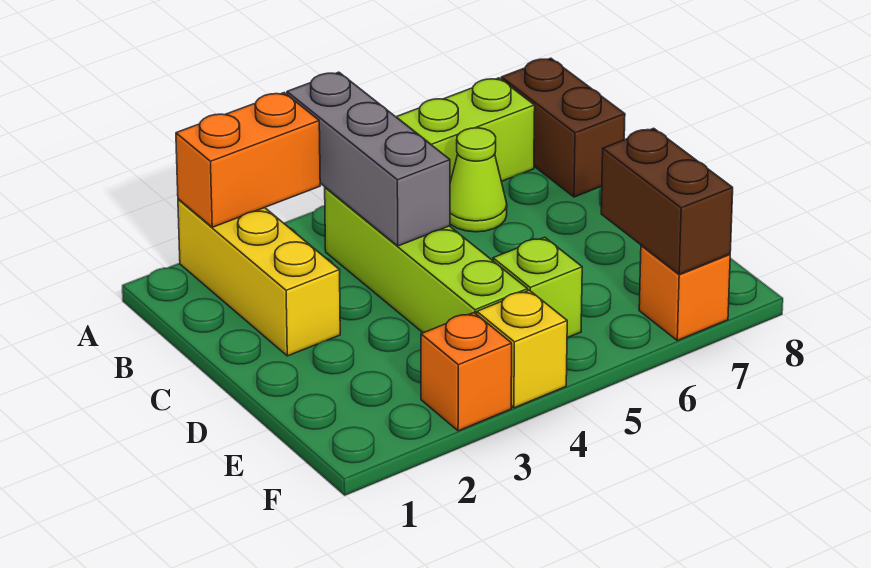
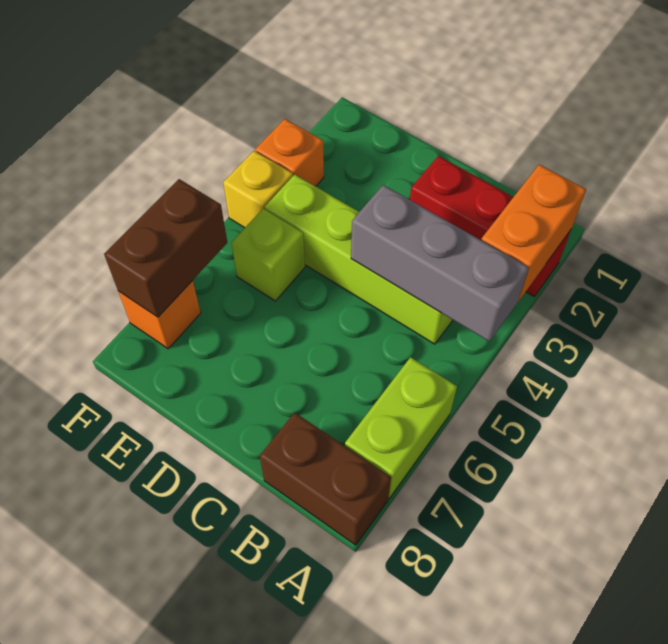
yellow 1x3 brick [178,199,340,356] -> red 1x3 brick [410,156,571,297]
lime 1x1 cone [450,128,507,232] -> none
brown 1x2 brick [601,128,733,274] -> brown 1x2 brick turned to [104,179,227,317]

